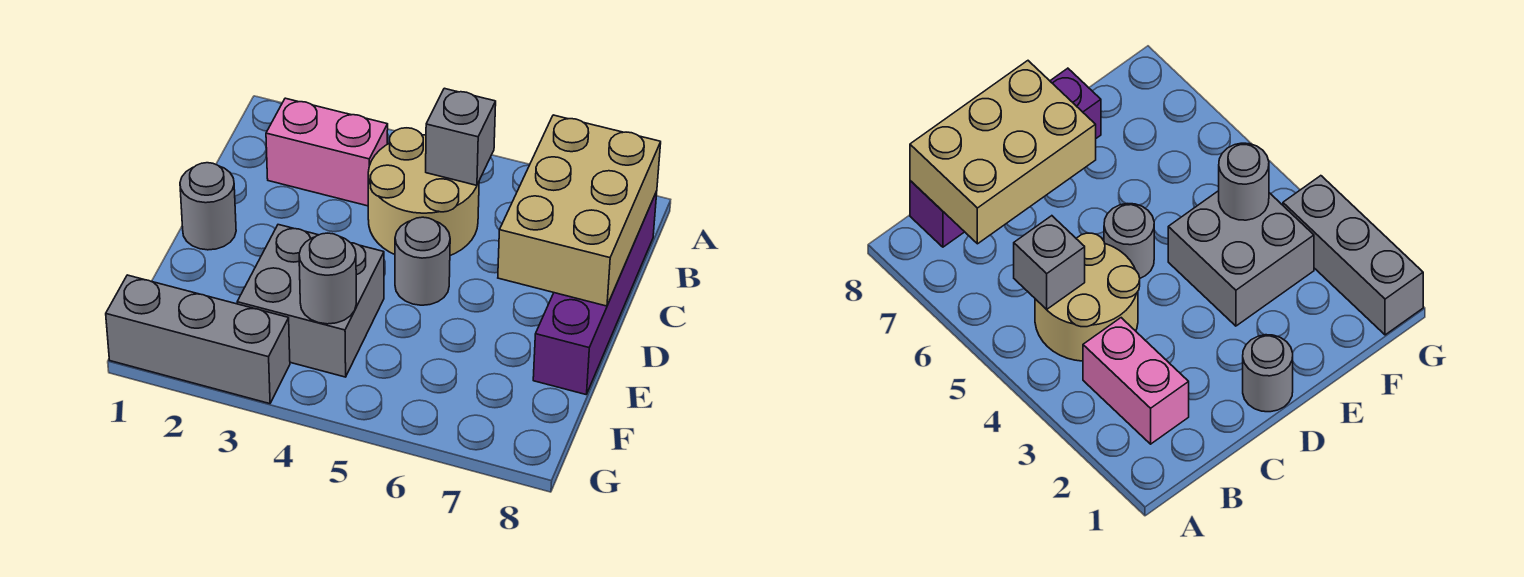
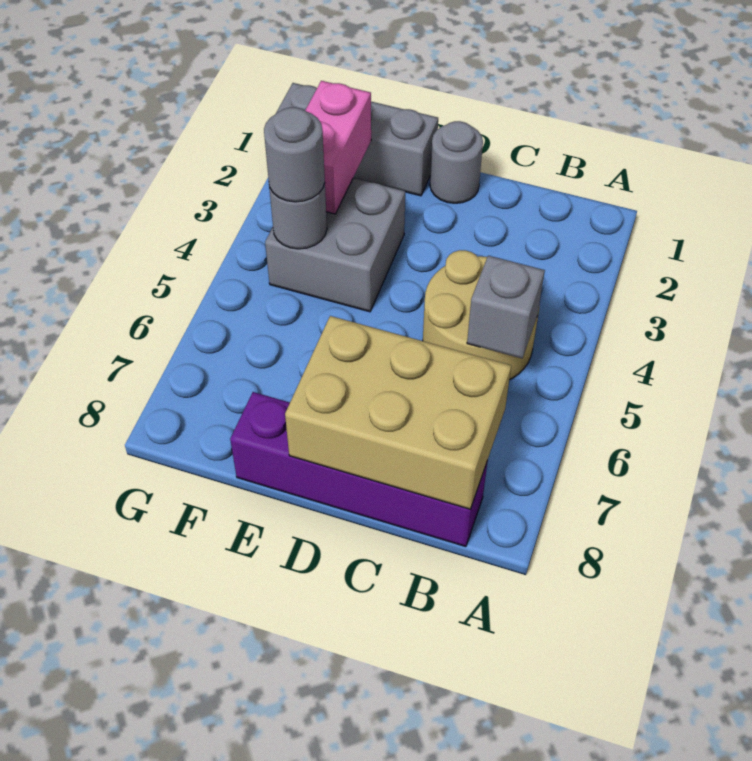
pink 1x2 brick [266,98,388,206] -> pink 1x2 brick moved to [305,81,371,214]
grey 1x1 round brick [395,217,450,305] -> grey 1x1 round brick moved to [264,107,325,202]
grey 1x3 brick [106,275,290,404] -> grey 1x3 brick turned to [276,83,438,196]

